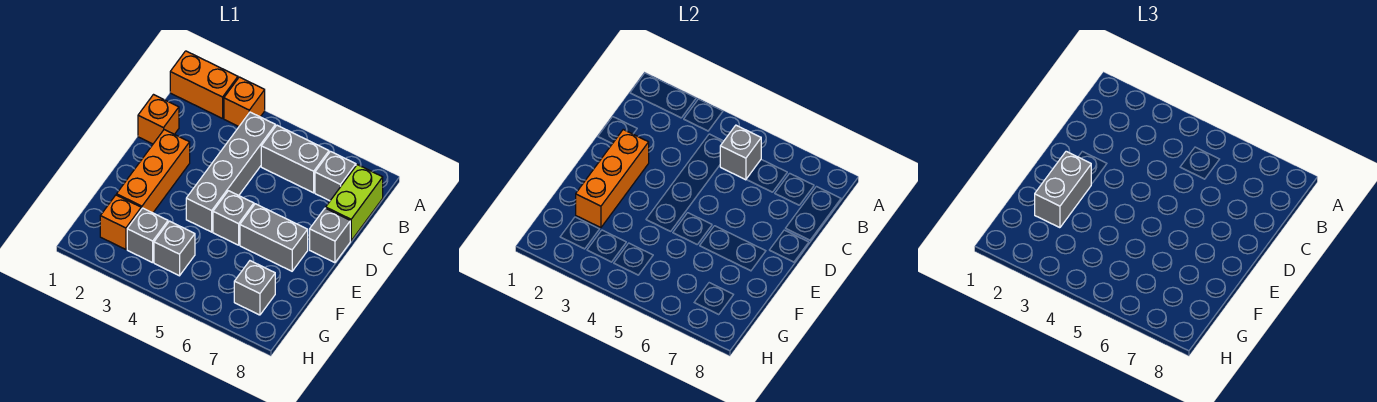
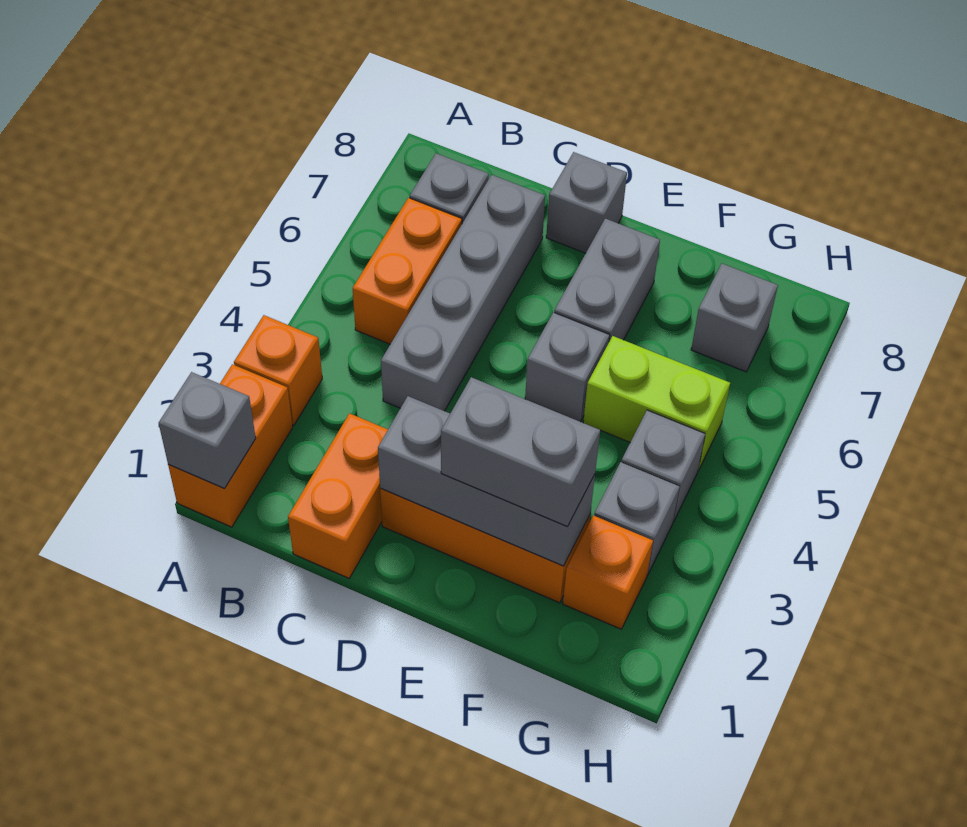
grey 1x4 brick [186,112,275,232] -> grey 1x4 brick turned to [381,175,545,411]
grey 1x2 brick [261,125,329,193] -> orange 1x2 brick [353,198,462,344]
grey 1x1 brick [720,125,761,180] -> grey 1x1 brick moved to [159,372,256,488]
lime 1x2 brick [326,165,383,241] -> lime 1x2 brick moved to [583,336,730,470]
orange 1x1 brick [138,95,179,144] -> orange 1x2 brick [288,413,388,578]
orange 1x3 brick [576,130,649,228] -> grey 1x3 brick [378,396,595,566]

